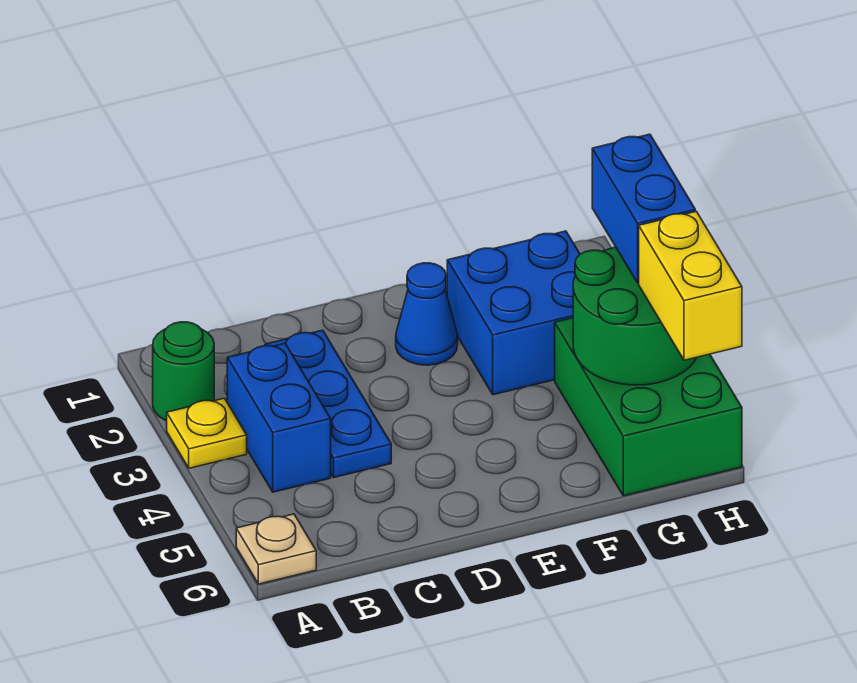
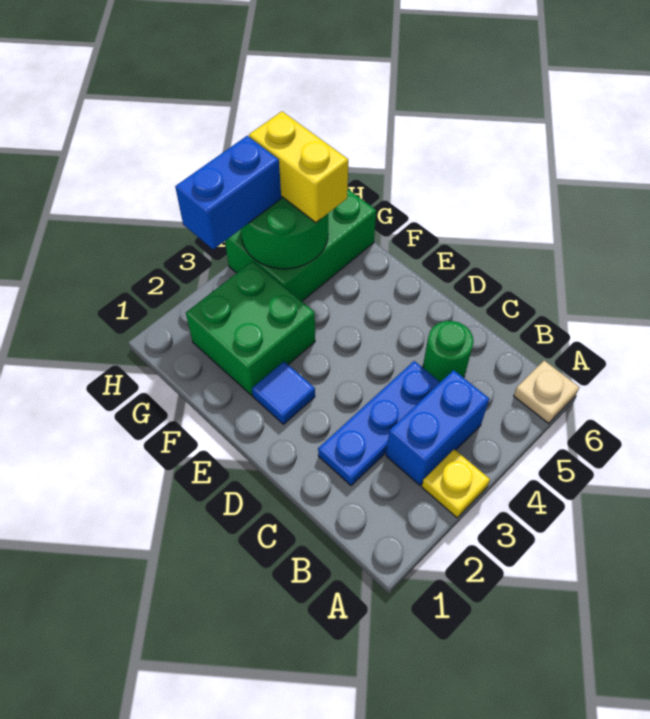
green 1x1 round brick [153,322,214,421] -> green 1x1 round brick moved to [423,321,474,382]
blue 1x1 cone [396,263,458,365] -> blue 1x1 tile [252,362,315,424]
blue 2x2 brick [447,231,580,395] -> green 2x2 brick [186,261,315,395]
yellow 1x2 brick [639,211,742,360] -> yellow 1x2 brick turned to [249,111,348,223]

